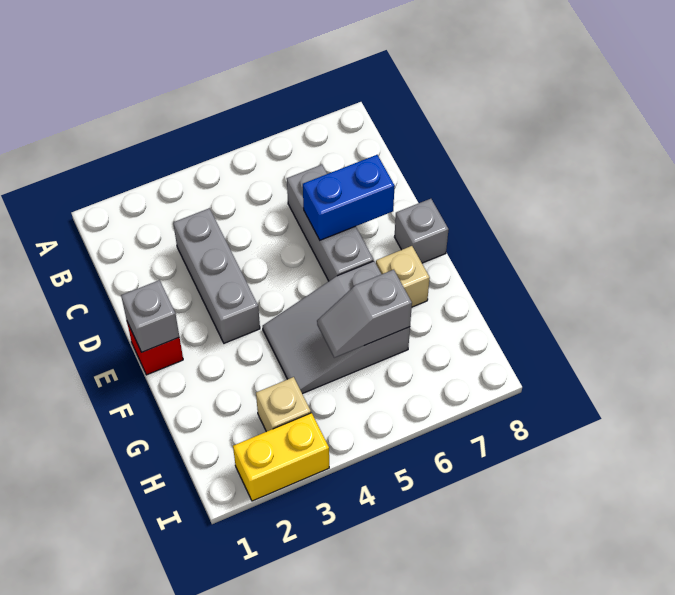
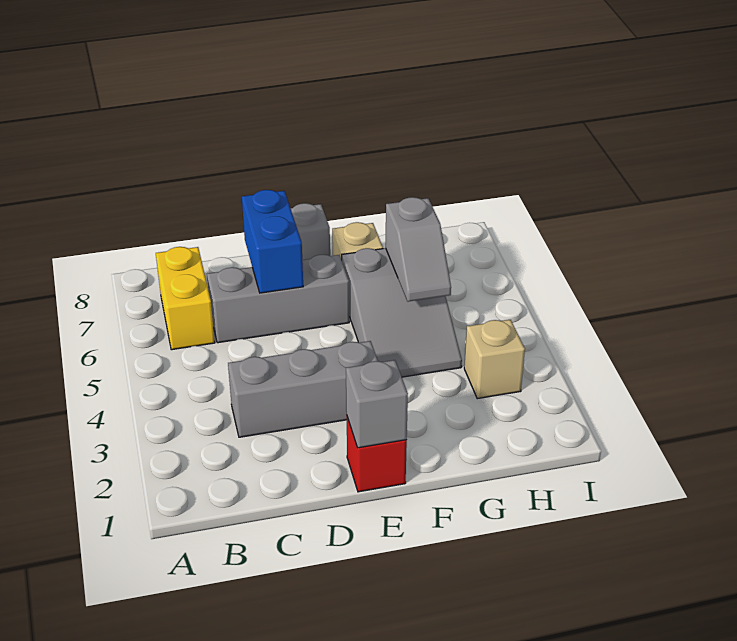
yellow 1x2 brick [233,413,329,501] -> yellow 1x2 brick moved to [156,247,215,350]

